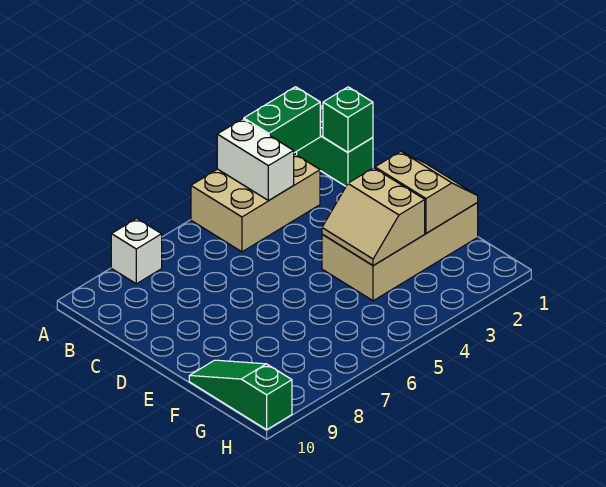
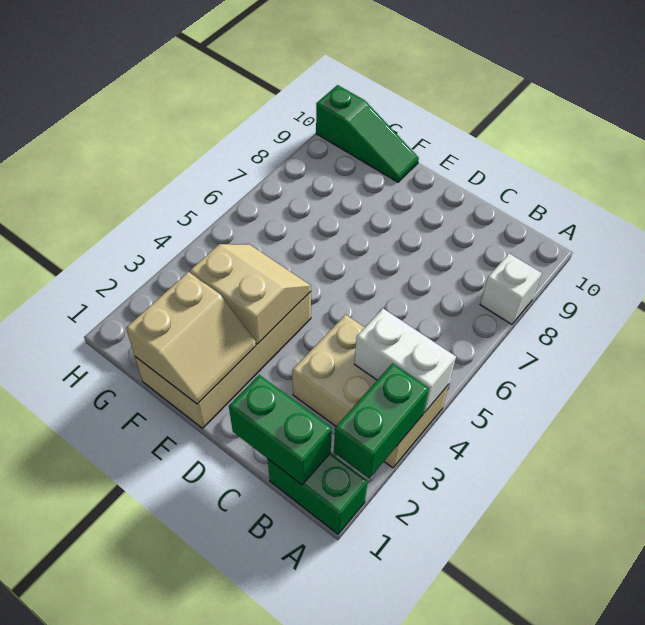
tan 2x3 brick [191,154,320,252] -> tan 2x3 brick turned to [292,315,449,468]
green 1x1 brick [323,87,373,152] -> green 1x2 brick [229,375,332,485]
tan 2x2 slope [375,151,478,233] -> tan 2x2 slope turned to [126,272,256,404]

